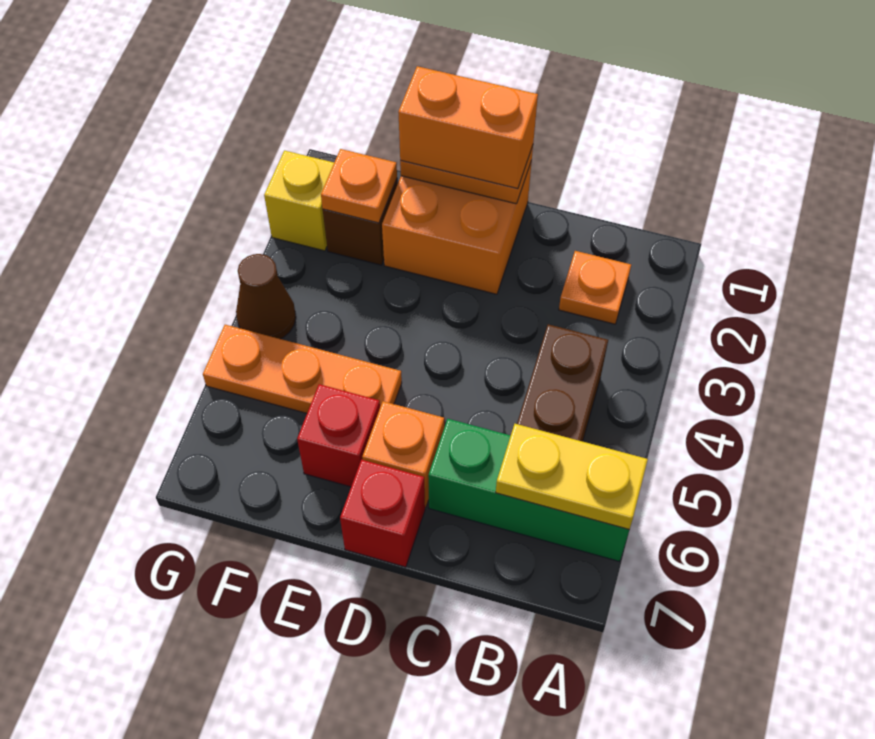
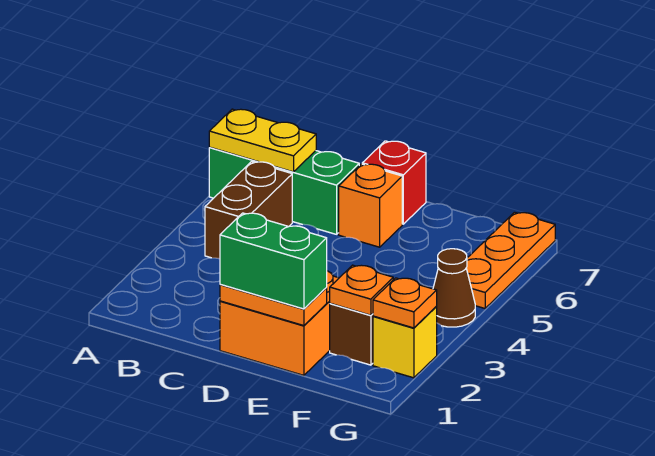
orange 1x1 plate [559,251,631,324] -> orange 1x1 plate moved to [373,278,437,328]
orange 1x2 brick [398,66,538,189] -> green 1x2 brick [220,213,327,309]
orange 1x3 plate [203,325,402,413] -> orange 1x3 plate turned to [466,212,555,308]
red 1x1 brick [297,384,380,487] -> none

